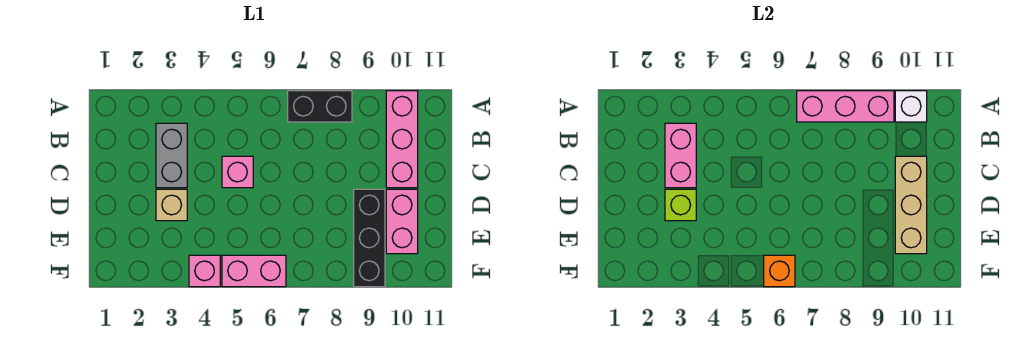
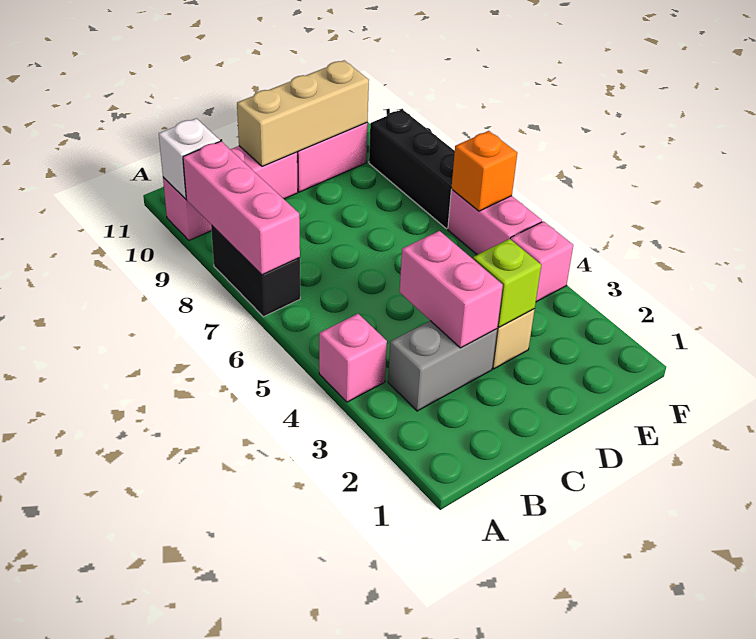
pink 1x2 brick [665,123,696,188] -> pink 1x2 brick turned to [400,231,503,348]
pink 1x1 brick [222,156,253,188] -> pink 1x1 brick moved to [319,314,387,402]
black 1x3 brick [354,189,385,287] -> black 1x3 brick turned to [369,110,455,229]

